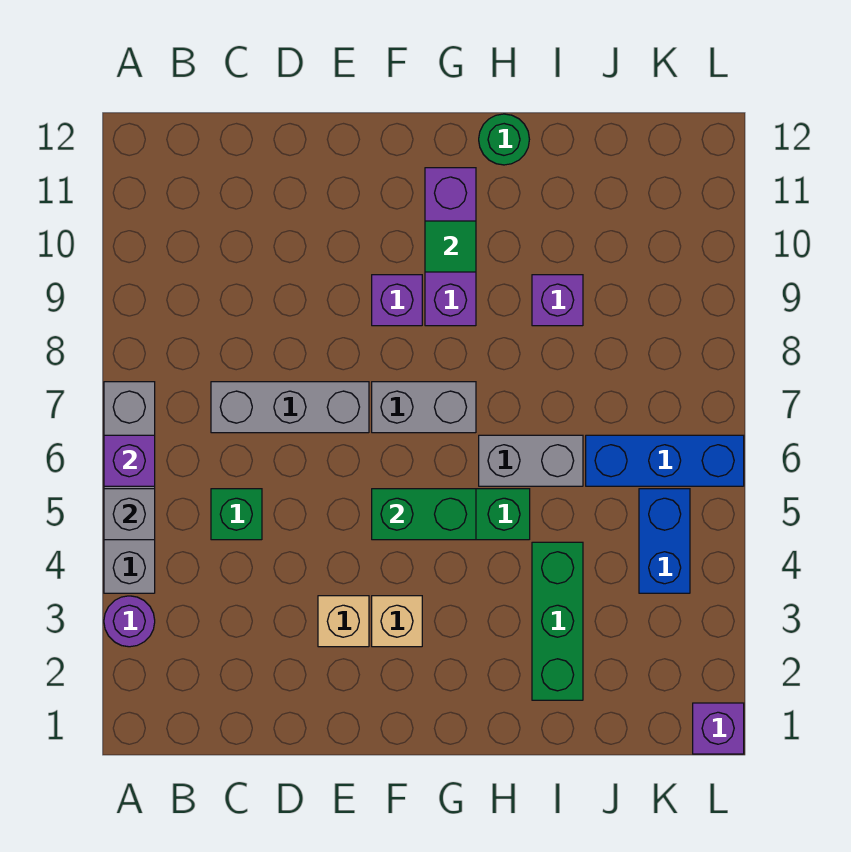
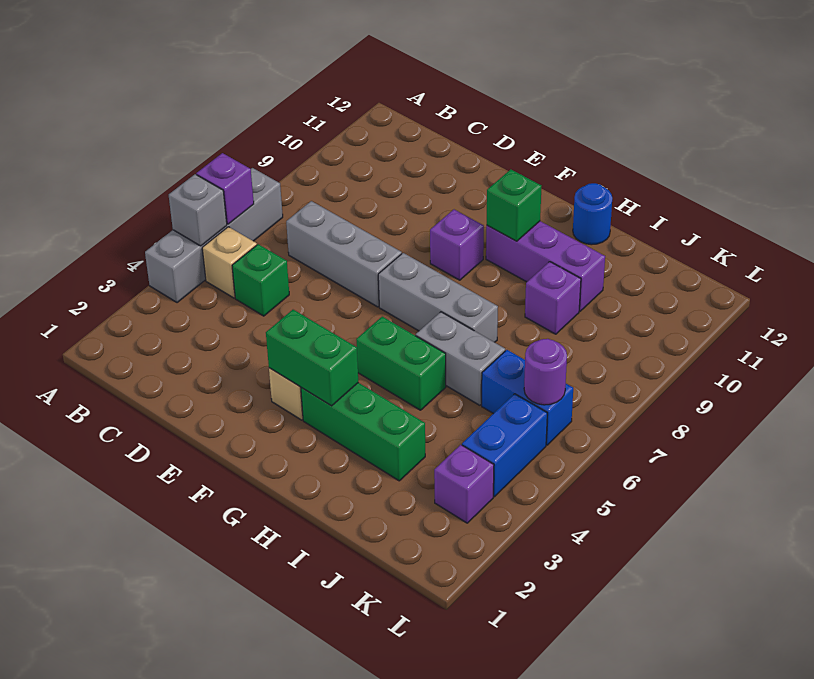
purple 1x1 round brick [104,596,155,647] -> purple 1x1 round brick moved to [524,339,567,405]
tan 1x1 brick [318,596,369,647] -> tan 1x1 brick moved to [202,227,257,298]
green 1x2 brick [372,489,476,540] -> green 1x2 brick moved to [266,310,358,406]
grey 1x2 brick [372,382,476,433] -> grey 1x3 brick [378,253,498,342]
purple 1x3 brick [425,168,476,326] -> purple 1x3 brick turned to [486,221,605,311]
green 1x1 tile [425,221,476,272] -> green 1x1 brick [487,169,541,241]
green 1x1 round brick [479,114,529,165] -> blue 1x1 round brick [573,183,612,245]
green 1x3 brick [532,542,583,700] -> green 1x3 brick turned to [301,383,425,481]
blue 1x3 brick [586,435,744,486] -> blue 1x2 brick [482,350,573,445]
purple 1x1 brick [693,703,744,754] -> purple 1x1 brick moved to [434,445,494,523]

